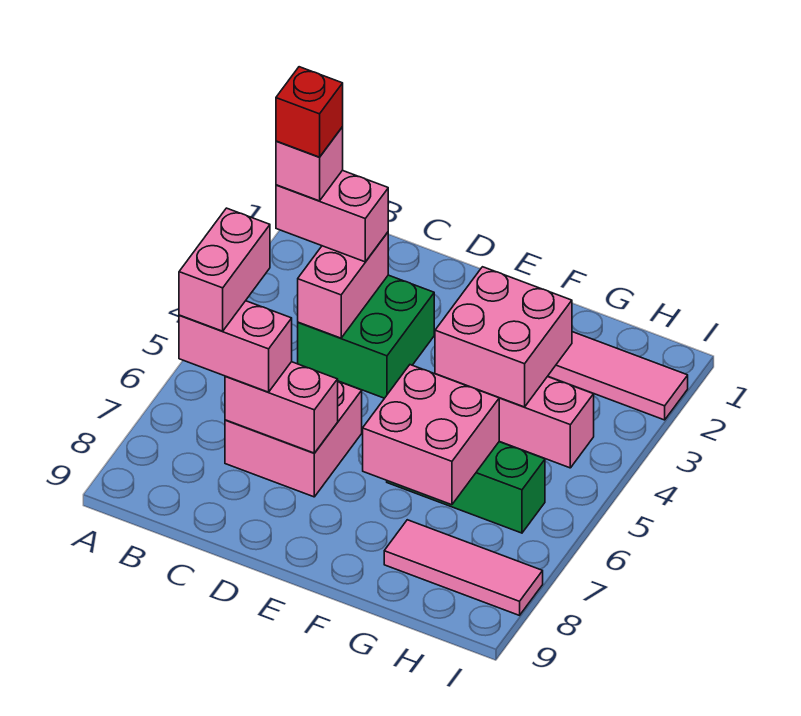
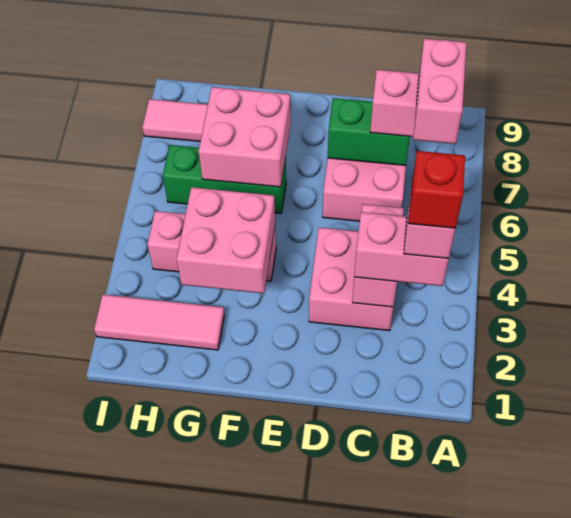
green 2x2 brick [298,275,434,398] -> pink 2x2 brick [309,228,393,331]
pink 1x2 brick [225,362,338,453] -> green 1x2 brick [328,98,410,165]

